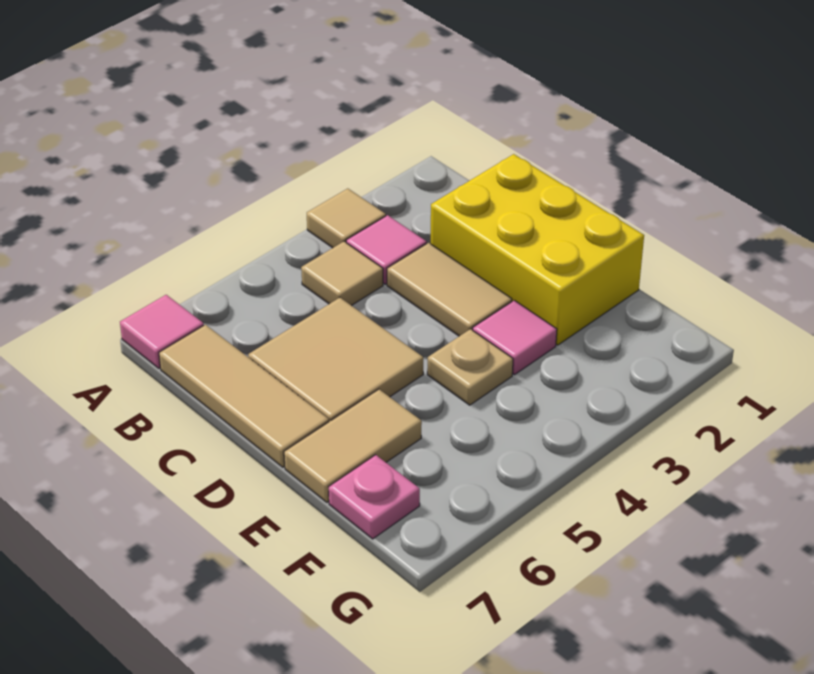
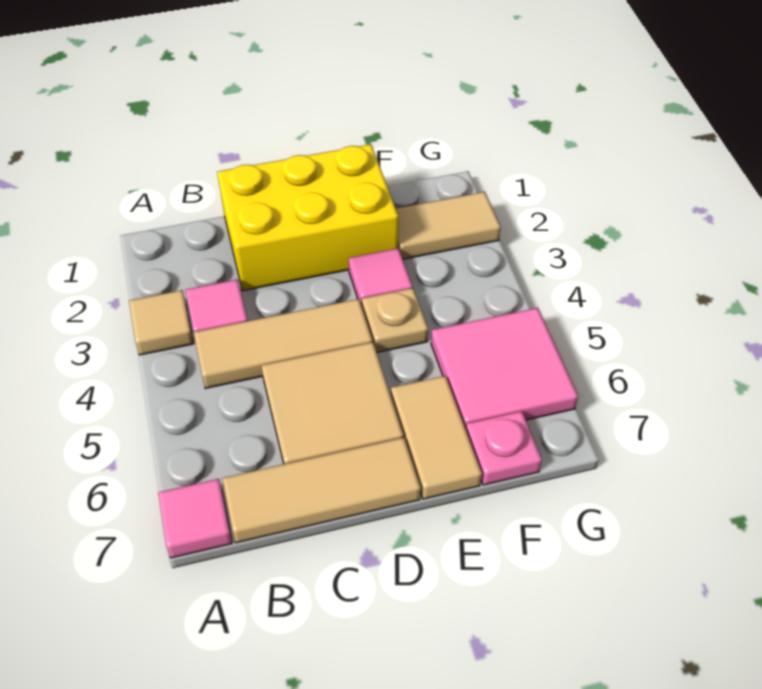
tan 1x1 tile [301,242,383,306] -> tan 1x3 tile [194,299,372,388]
tan 1x2 tile [387,243,512,336] -> tan 1x2 tile moved to [396,192,501,259]
none -> pink 2x2 tile [431,308,578,429]

